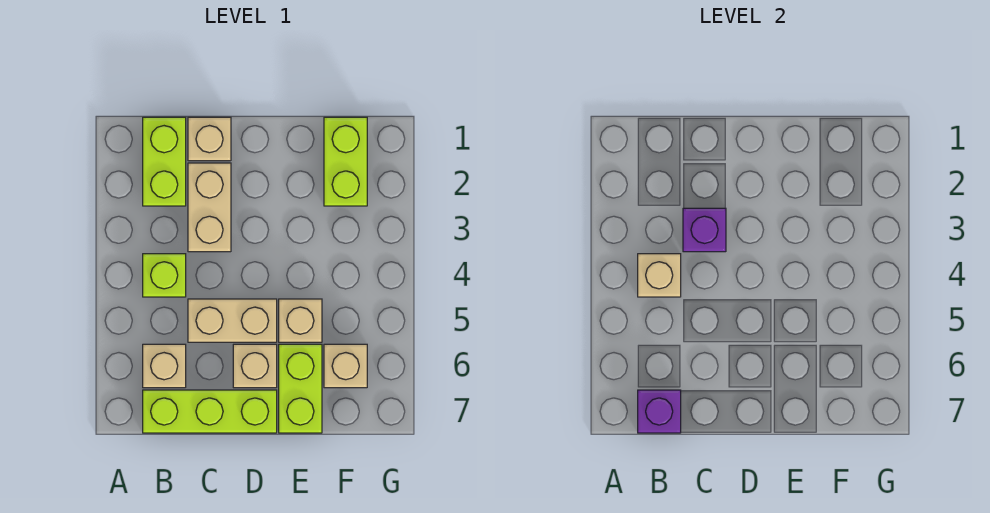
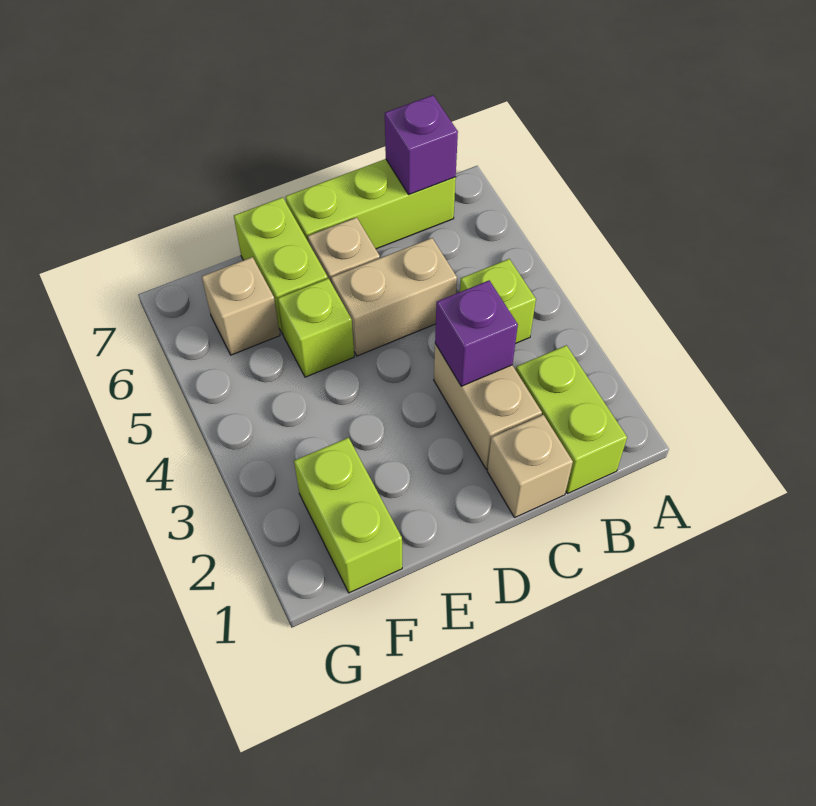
tan 1x1 brick [638,254,681,297] -> none
tan 1x1 brick [143,344,186,388] -> none
tan 1x1 brick [279,299,322,342] -> lime 1x1 brick [278,278,354,377]

